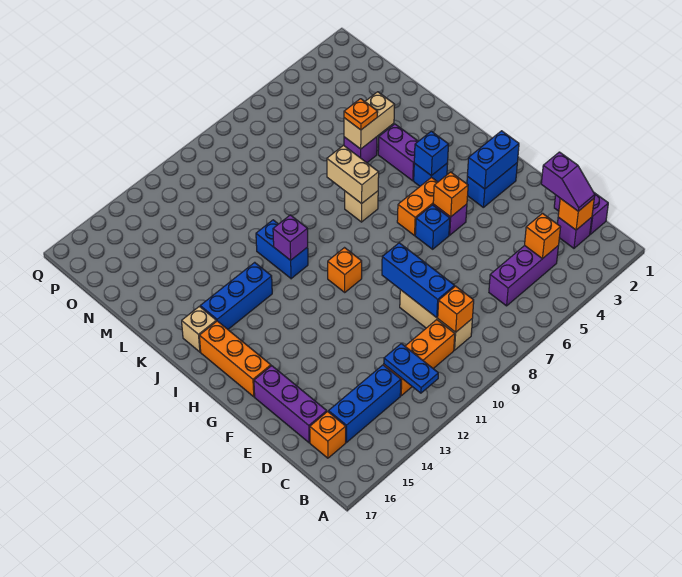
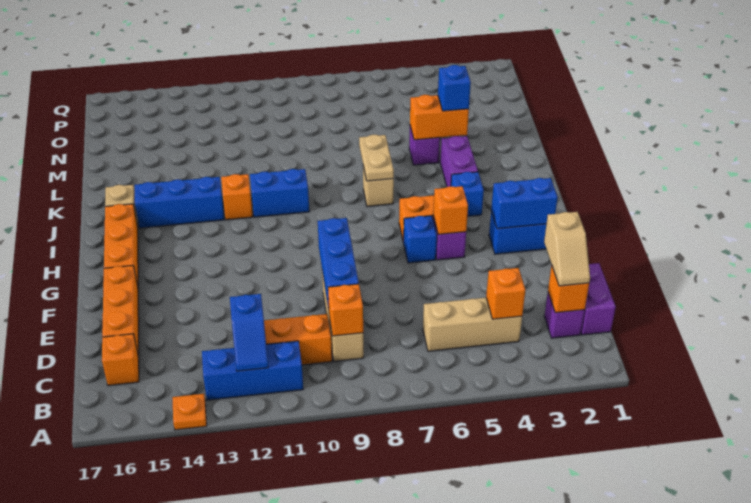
blue 1x2 plate [384,344,438,393] -> blue 1x2 slope [230,294,268,371]
purple 1x2 slope [541,152,595,211] -> tan 1x2 slope [544,212,590,286]
purple 1x3 brick [489,245,559,306] -> tan 1x3 brick [423,298,522,351]
blue 1x3 brick [329,365,401,442] -> blue 1x3 brick moved to [202,341,303,400]
purple 1x3 brick [254,366,327,443] -> orange 1x3 brick [102,266,139,356]
orange 1x1 brick [328,248,362,292] -> orange 1x1 brick moved to [221,174,253,220]
blue 1x1 brick [414,131,449,176] -> blue 1x1 brick moved to [438,65,471,111]
tan 1x2 brick [327,145,379,204] -> tan 1x2 plate [359,135,394,181]
blue 1x2 brick [256,220,308,279] -> blue 1x2 brick turned to [250,169,309,217]
purple 1x1 brick [273,215,308,260] -> none
tan 1x2 brick [344,92,395,149] -> orange 1x2 brick [410,95,469,140]
orange 1x1 plate [344,99,378,130] -> orange 1x1 plate moved to [172,394,207,430]

